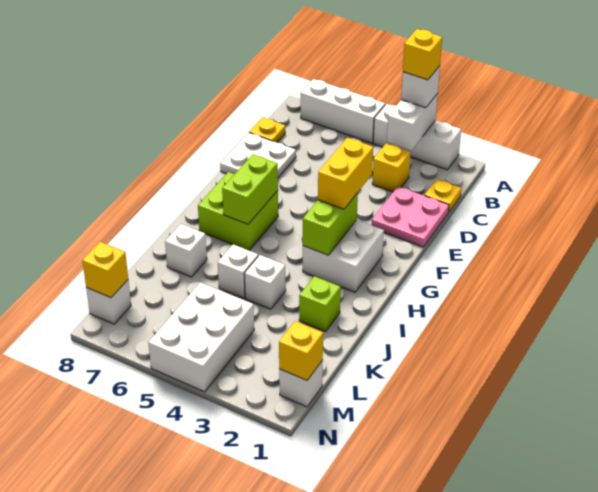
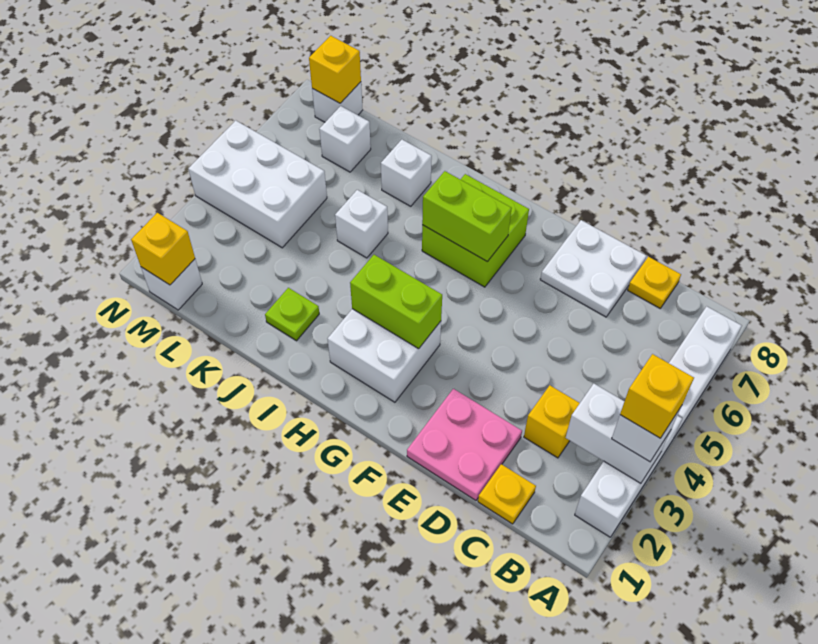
yellow 1x2 brick [318,138,373,209] -> none
lime 1x1 brick [299,276,341,332] -> lime 1x1 plate [265,288,319,341]
white 1x1 brick [244,255,286,309] -> white 1x1 brick moved to [319,106,371,172]

